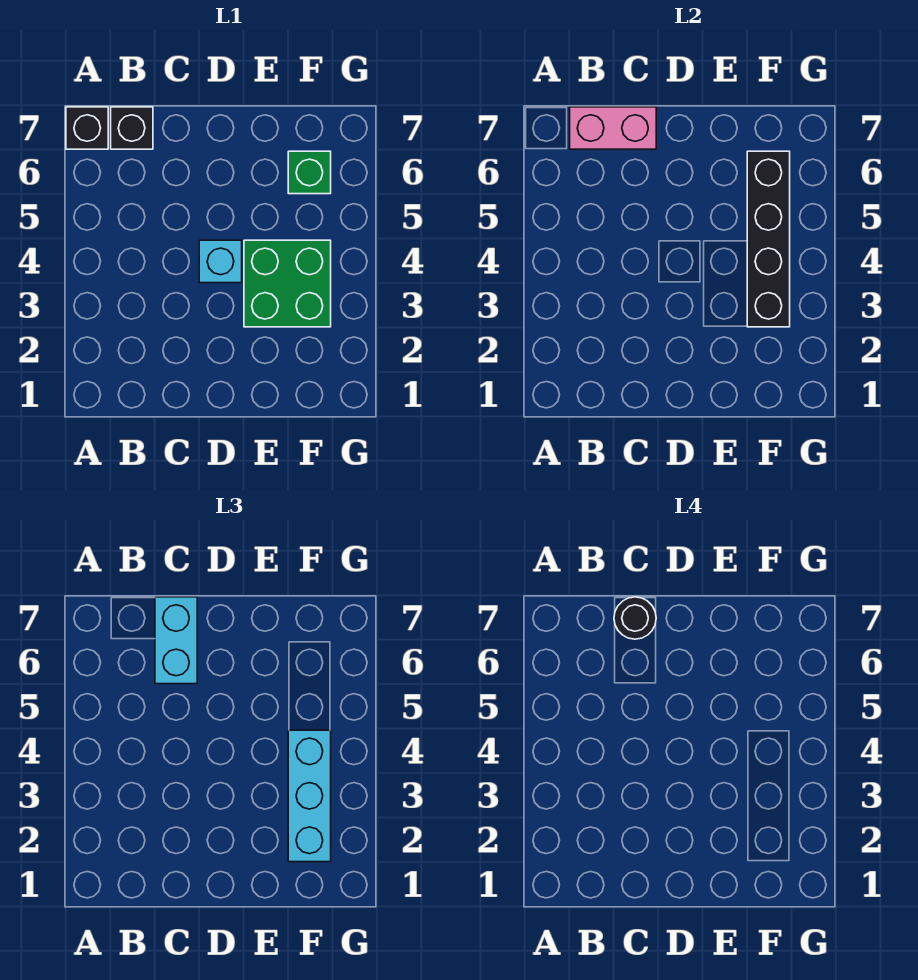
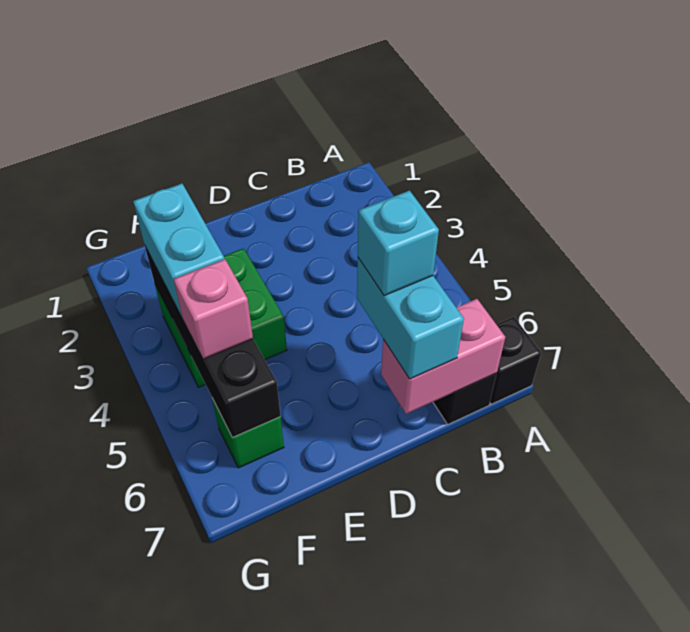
black 1x1 round brick [614,597,656,639] -> none
cyan 1x1 brick [199,240,242,283] -> cyan 1x1 brick moved to [358,191,439,296]
cyan 1x3 brick [288,730,331,862] -> cyan 1x2 brick [133,184,224,317]
none -> pink 1x1 brick [174,259,253,359]

